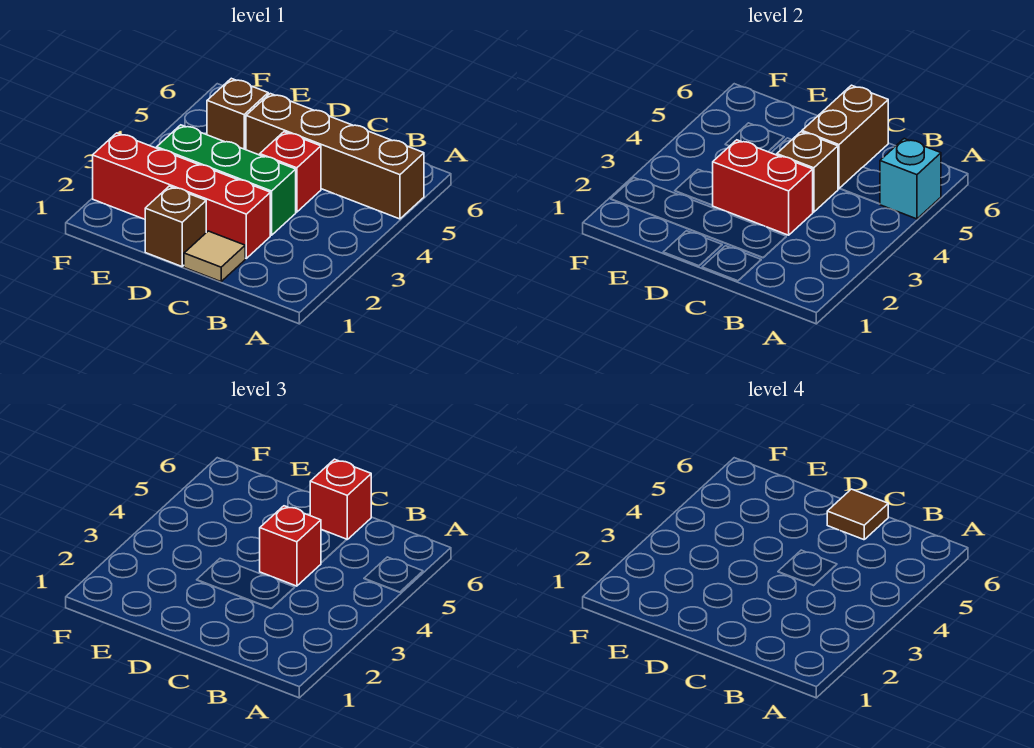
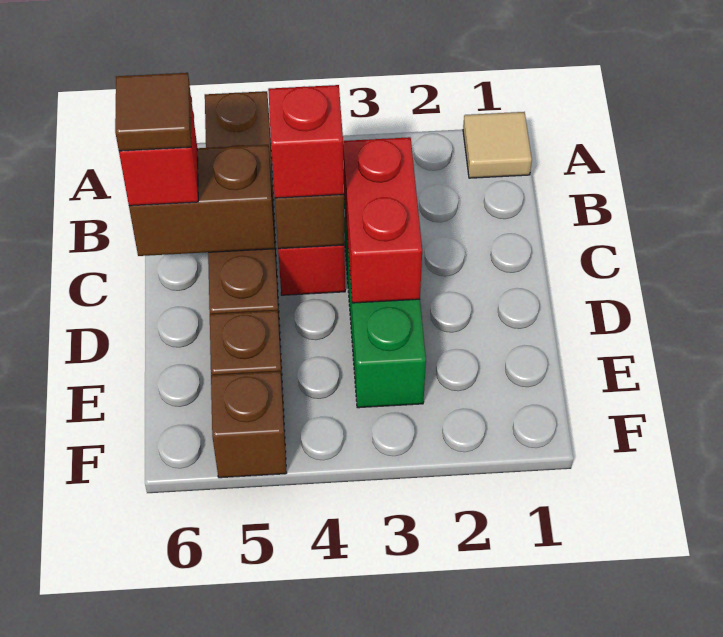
cyan 1x1 brick [880,139,941,219] -> none
tan 1x1 tile [184,231,245,282] -> tan 1x1 tile moved to [463,112,532,178]
red 1x4 brick [93,133,270,258] -> none
brown 1x1 brick [145,186,206,267] -> brown 1x1 brick moved to [211,371,287,478]

